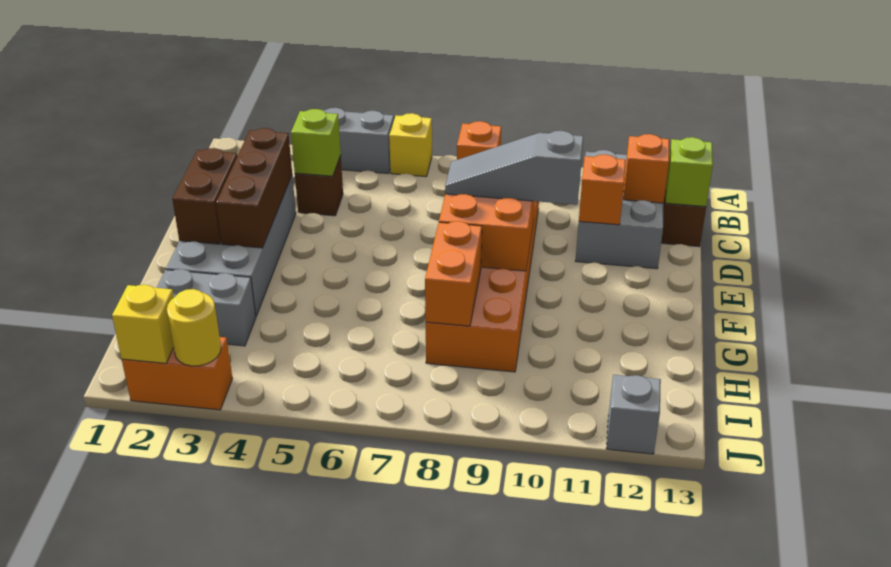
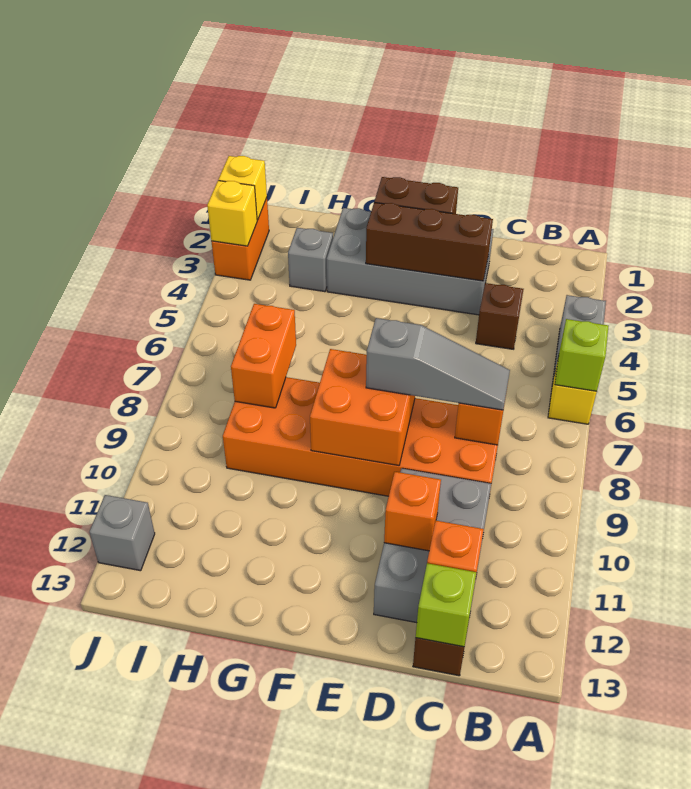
grey 2x3 brick [575,150,664,269] -> grey 2x3 brick turned to [374,468,491,623]
lime 1x1 brick [291,109,341,176] -> lime 1x1 brick moved to [555,319,609,392]
grey 1x3 slope [445,131,583,205] -> grey 1x3 slope turned to [366,318,510,410]
orange 1x2 brick [425,221,482,326] -> orange 1x2 brick turned to [231,304,296,408]
grey 1x2 brick [157,269,256,346] -> grey 1x1 brick [288,228,333,292]
yellow 1x1 round brick [167,289,221,366] -> yellow 1x1 brick [207,181,257,246]

